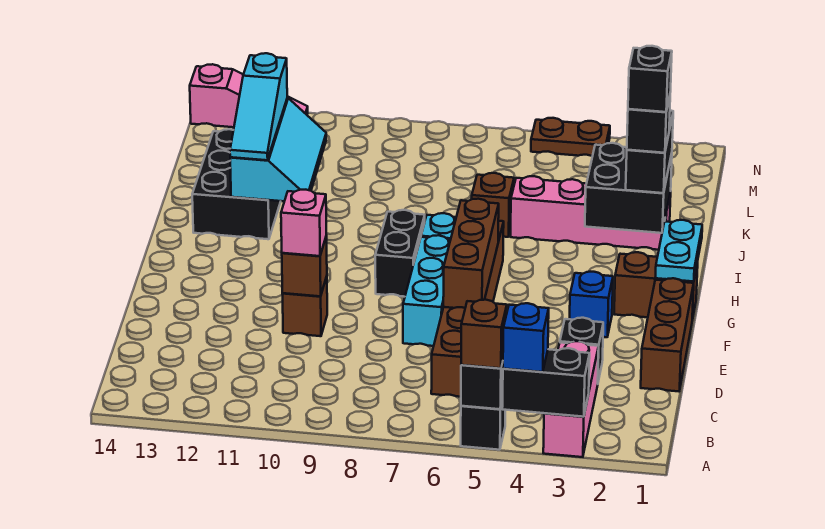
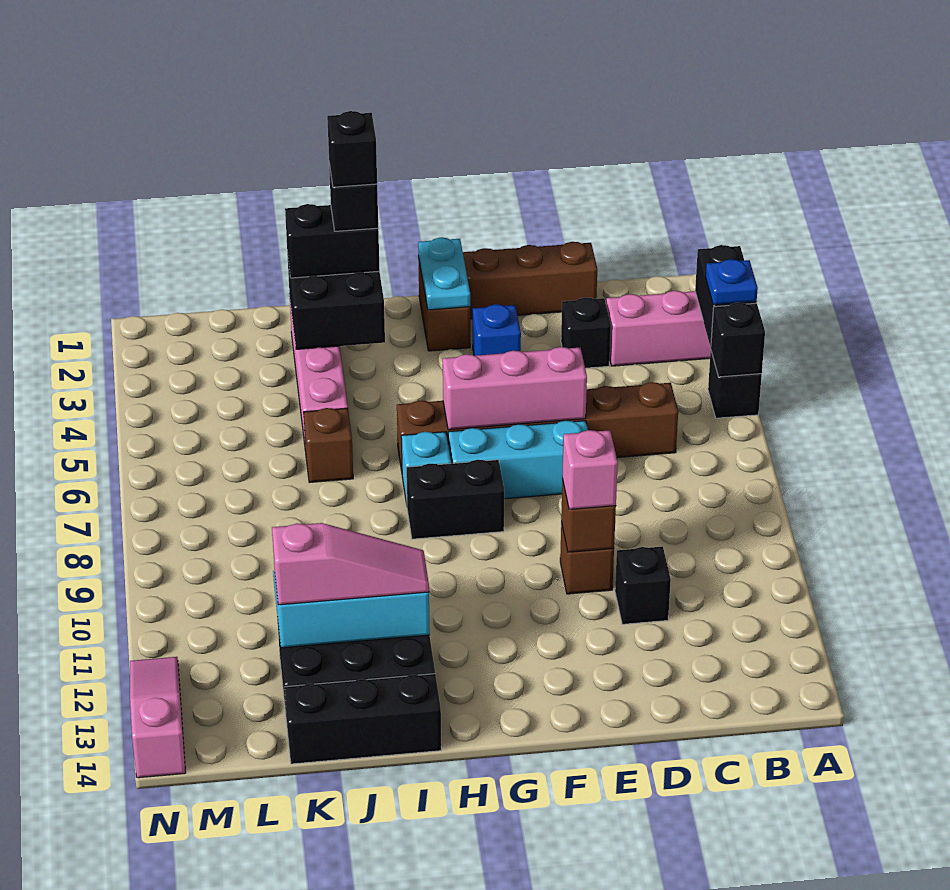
blue 1x1 brick [503,303,549,372] -> blue 1x1 plate [706,259,758,305]
brown 1x1 brick [461,300,507,368] -> none
none -> black 1x1 brick [615,546,671,624]
brown 1x3 brick [443,199,499,308] -> pink 1x3 brick [443,347,587,430]
cyan 1x2 plate [655,220,702,282] -> cyan 1x2 plate turned to [418,238,470,310]
cyan 1x3 slope [230,53,287,160] -> pink 1x3 slope [272,523,429,605]
none -> black 1x3 brick [285,674,441,764]
brown 1x2 plate [531,118,610,156] -> none

